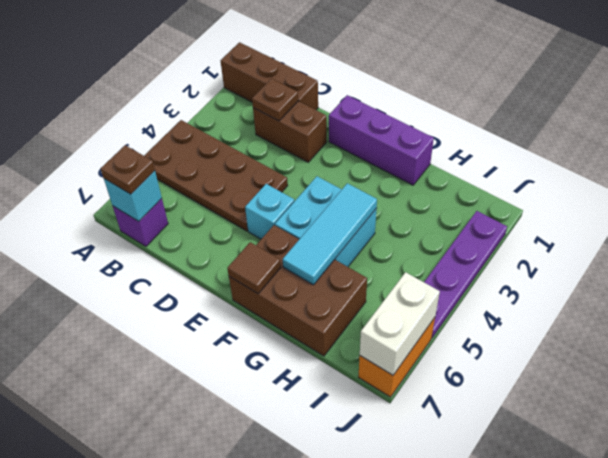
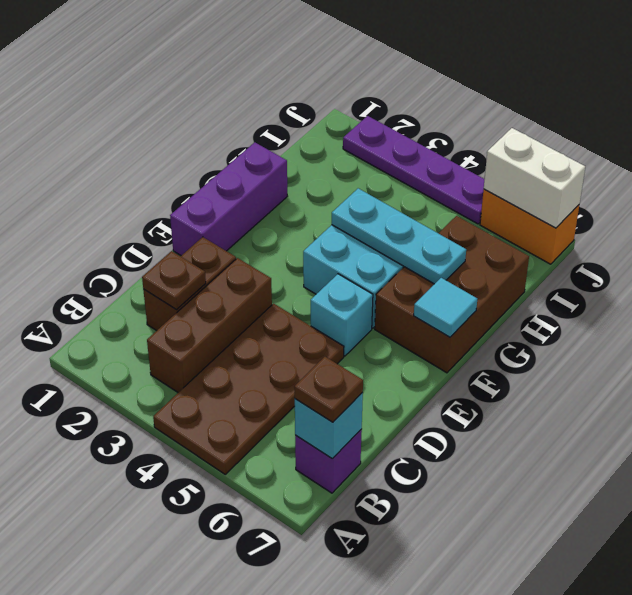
brown 1x3 brick [221,42,318,110] -> brown 1x3 brick moved to [147,258,272,392]
brown 1x1 tile [227,242,281,294] -> cyan 1x1 tile [414,278,477,337]
cyan 1x3 tile [283,183,377,285] -> cyan 1x3 plate [332,188,466,284]

